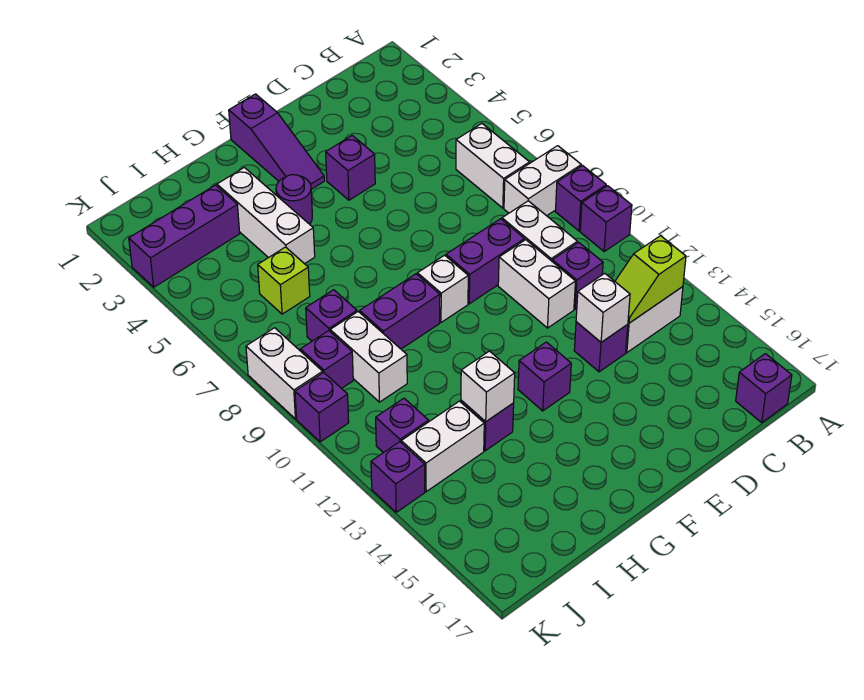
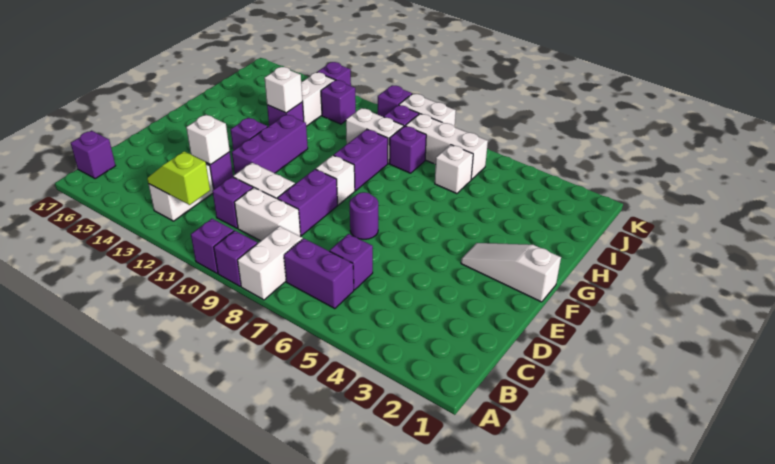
white 1x2 brick [456,124,530,208] -> purple 1x2 brick [284,238,354,309]
lime 1x2 slope [615,236,686,323] -> lime 1x2 slope turned to [147,152,210,205]
purple 1x1 brick [326,135,375,200] -> purple 1x1 brick moved to [330,234,373,290]
purple 1x3 slope [229,94,324,189] -> white 1x3 slope [461,243,561,302]
purple 1x1 round brick [276,175,312,224] -> purple 1x1 round brick moved to [350,192,378,239]
white 1x3 brick [217,167,315,264] -> white 1x3 brick moved to [406,114,488,180]
purple 1x3 brick [129,185,240,287] -> purple 1x3 brick moved to [232,114,308,174]
lime 1x1 brick [258,247,310,314] -> white 1x1 brick [435,145,473,194]

